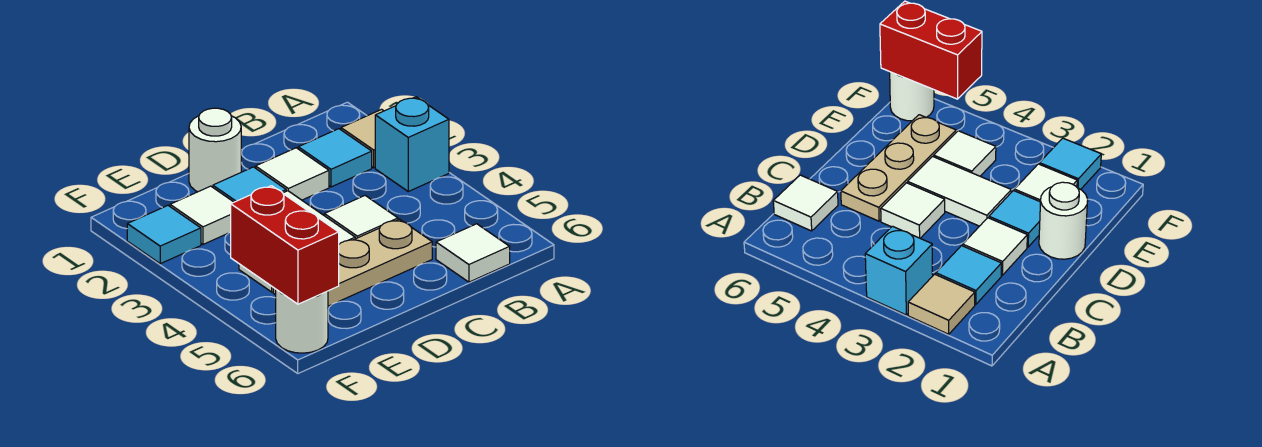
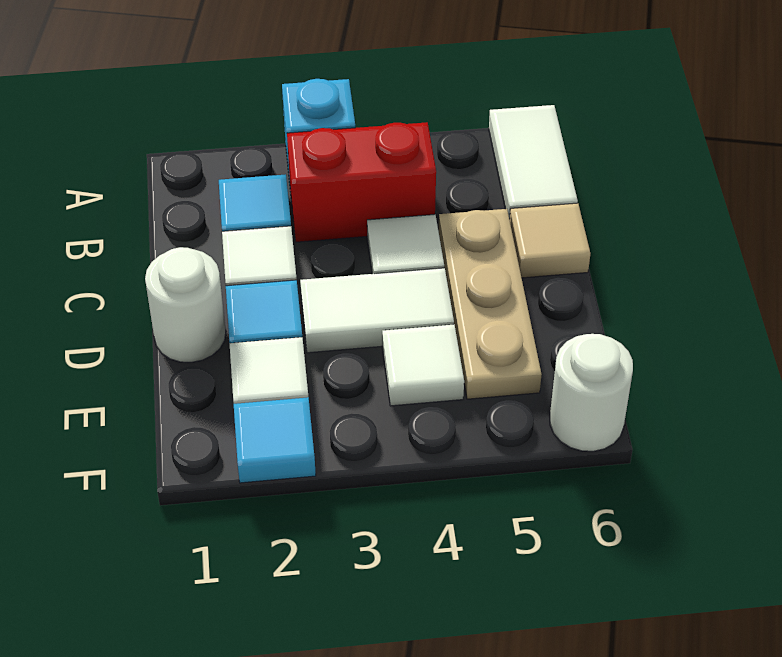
tan 1x1 tile [341,109,383,168] -> tan 1x1 tile moved to [510,203,590,278]
white 1x1 tile [436,224,510,282] -> white 1x2 tile [489,105,578,220]
red 1x2 brick [231,186,339,304] -> red 1x2 brick moved to [287,122,436,242]

